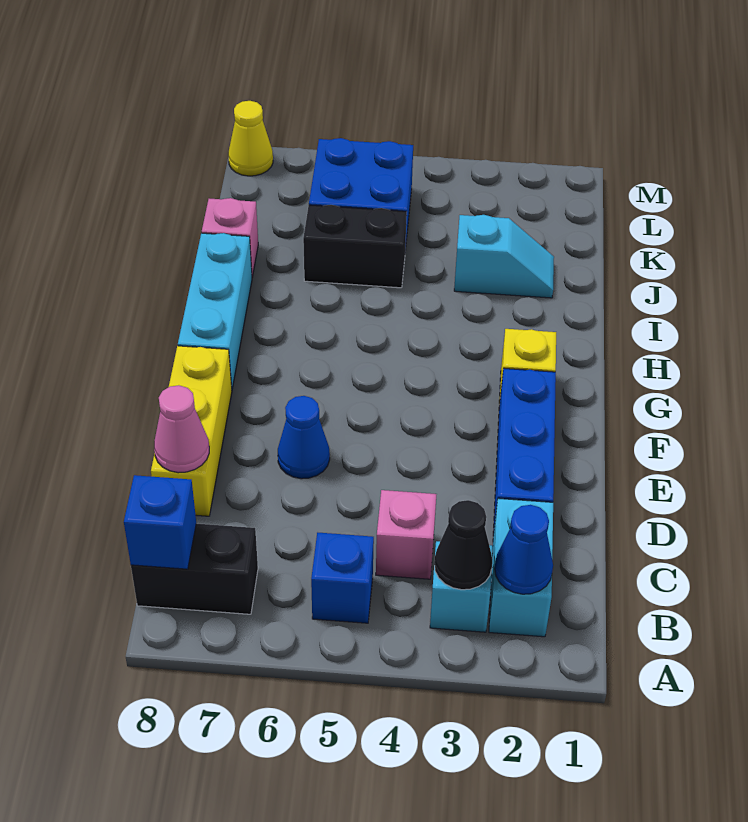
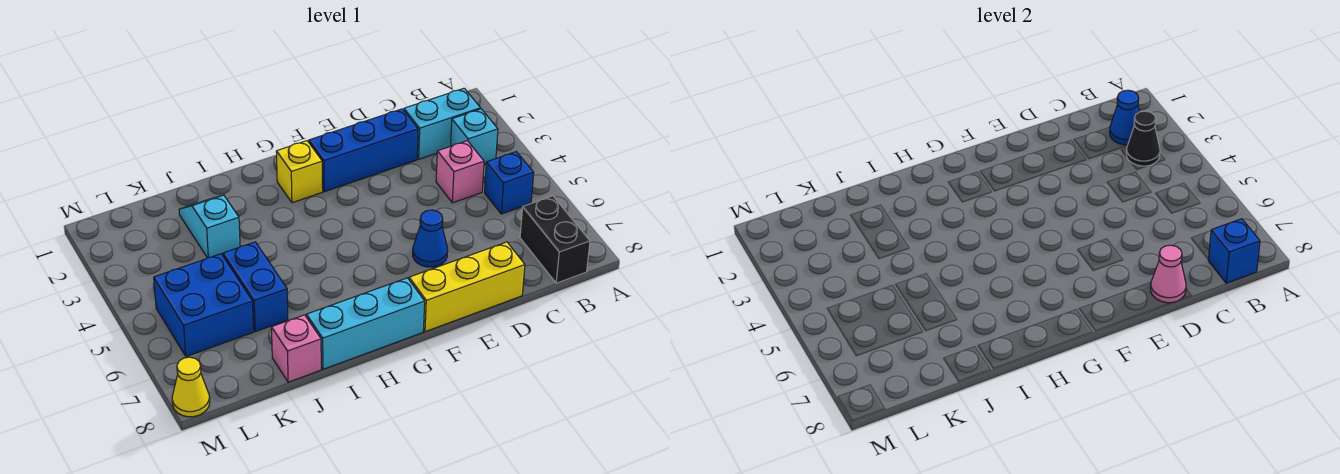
black 1x2 brick [303,205,407,288] -> blue 1x2 brick [223,242,288,332]

